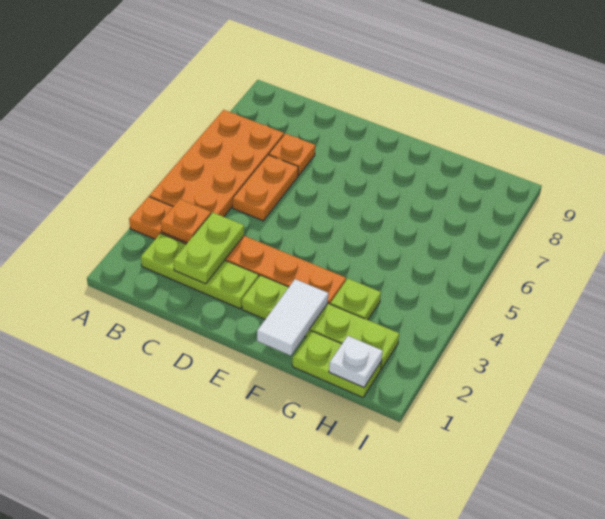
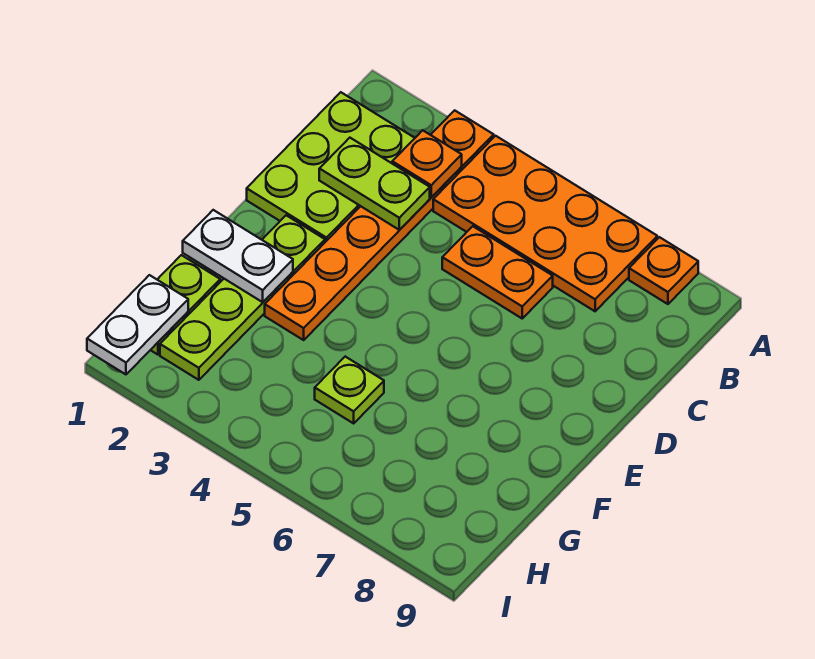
lime 1x3 plate [141,233,259,309] -> lime 2x3 plate [247,92,415,242]
orange 1x1 plate [269,134,315,175] -> orange 1x1 plate moved to [629,237,698,304]
white 1x2 tile [257,279,328,356] -> white 1x2 plate [183,210,293,302]
lime 1x1 plate [330,279,381,320] -> lime 1x1 plate moved to [315,357,384,423]
white 1x1 plate [329,336,383,387] -> white 1x2 plate [87,275,188,374]

